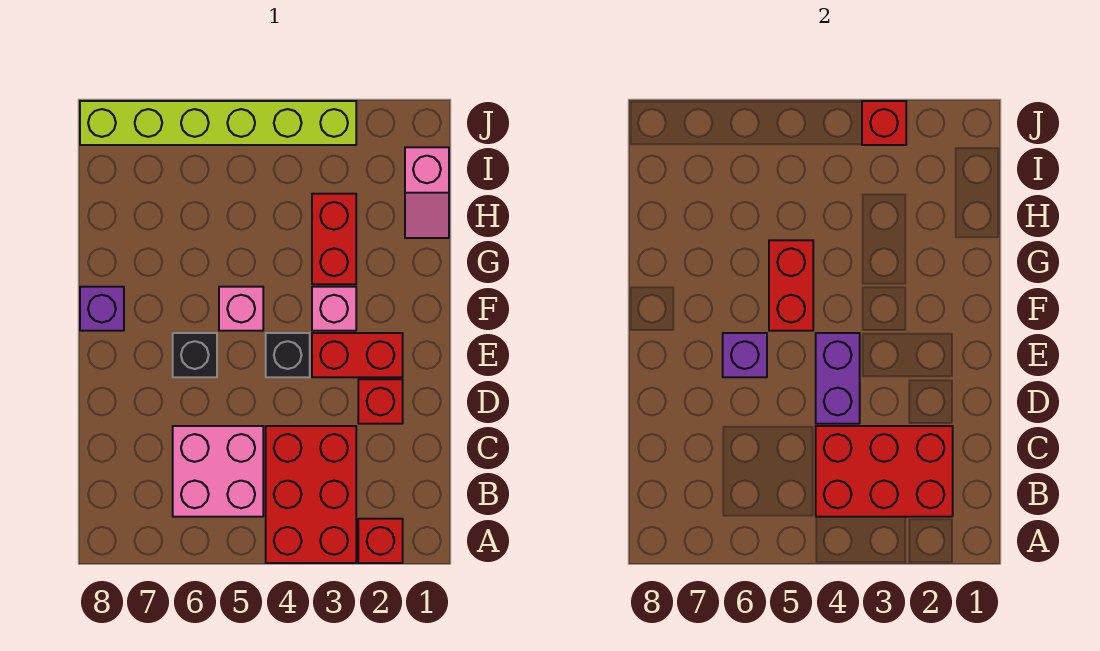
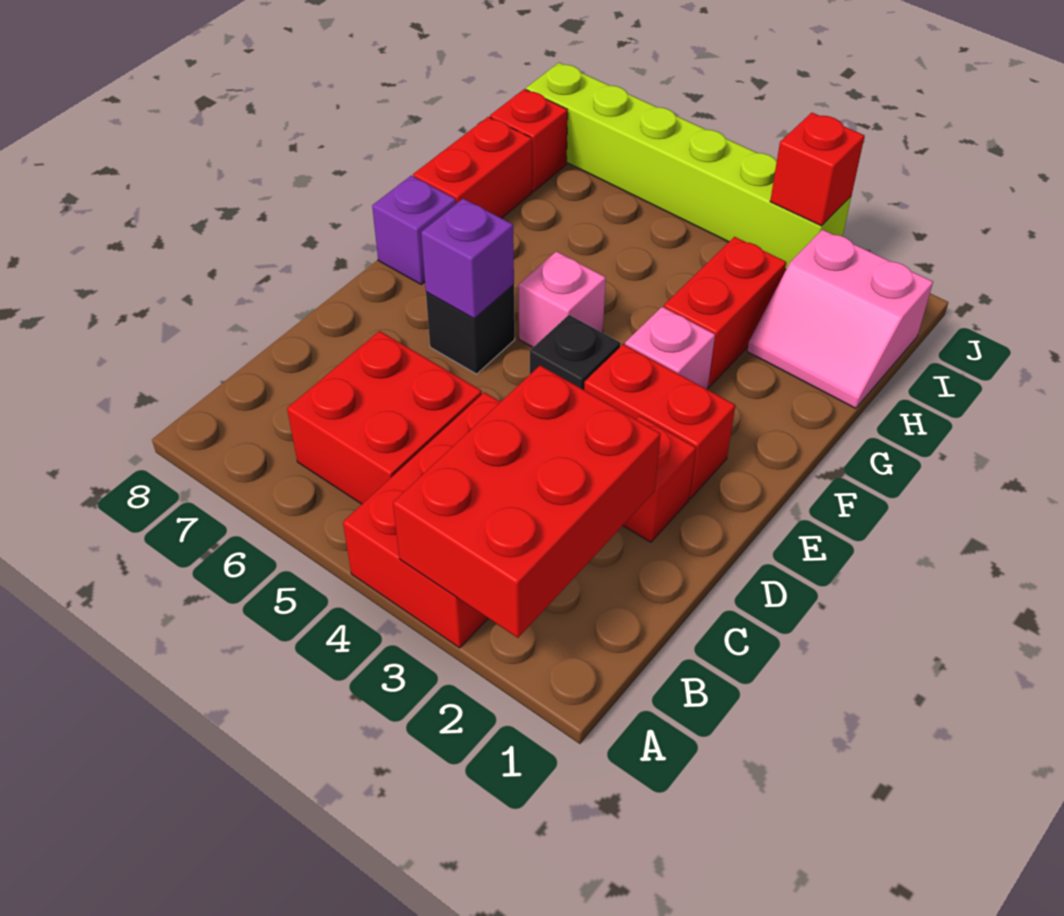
red 1x1 brick [358,519,403,563] -> red 1x1 brick moved to [490,89,568,192]
red 2x3 brick [816,426,953,517] -> red 2x3 brick turned to [393,365,661,638]
pink 2x2 brick [173,426,263,517] -> red 2x2 brick [287,331,482,504]
purple 1x2 brick [816,333,860,424] -> none
red 1x2 brick [769,240,813,331] -> red 1x2 brick moved to [413,117,532,218]
pink 1x2 slope [405,147,449,238] -> pink 2x2 slope [747,230,933,408]

